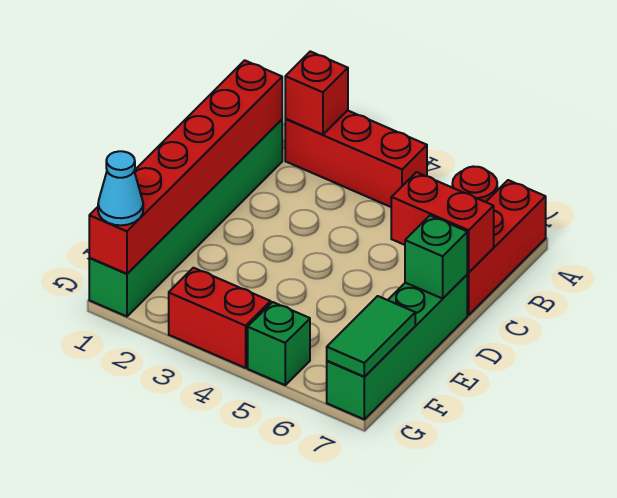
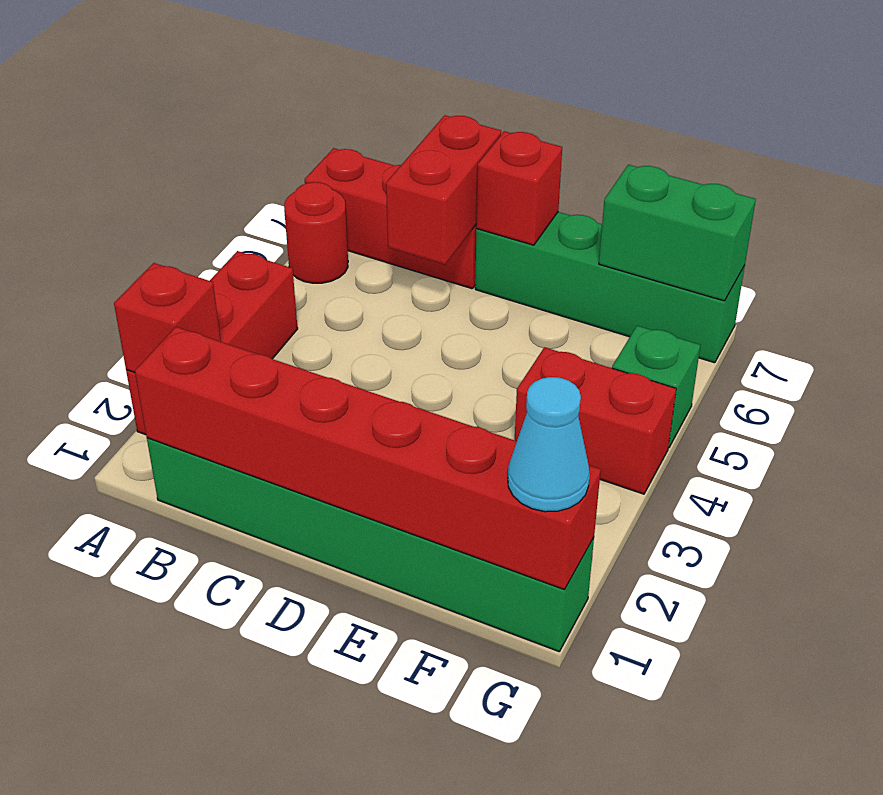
green 1x1 brick [405,216,468,299] -> red 1x1 brick [476,131,562,245]
green 1x2 tile [327,296,415,377] -> green 1x2 brick [599,165,756,301]
red 1x2 brick [169,268,271,368] -> red 1x2 brick turned to [515,347,676,494]

